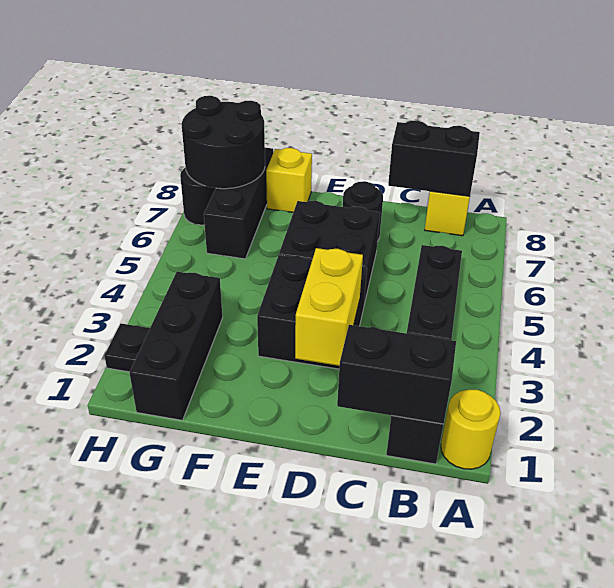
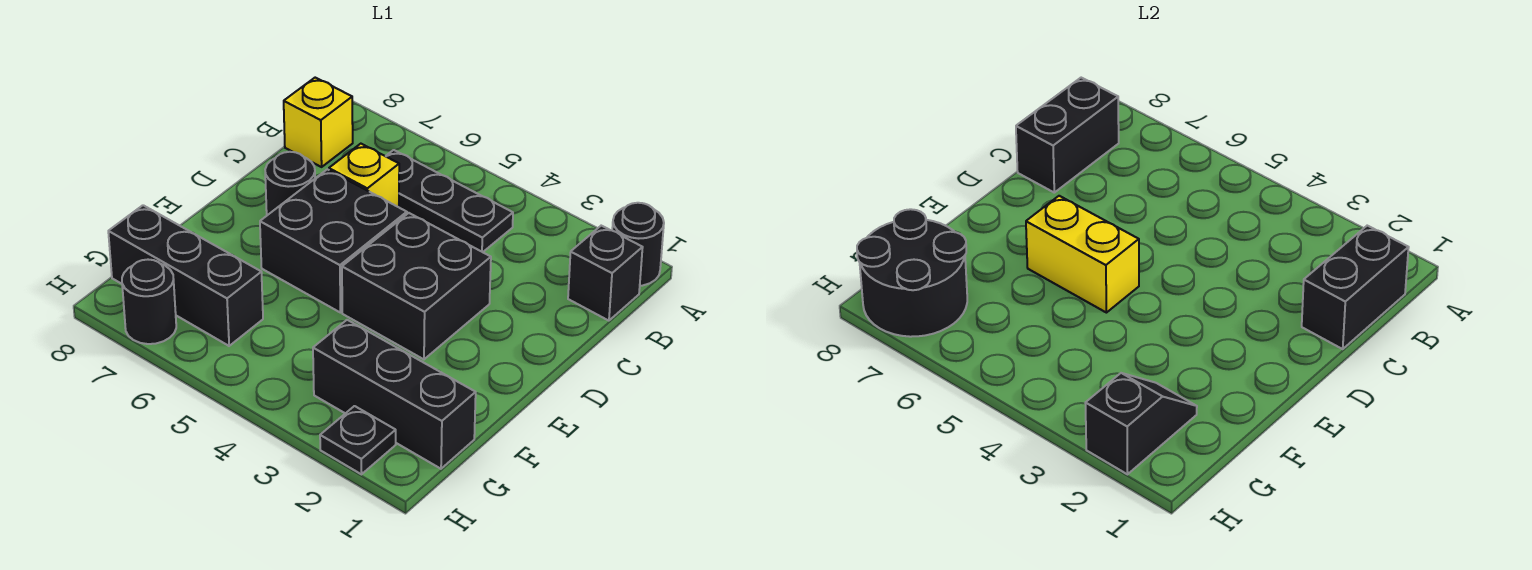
yellow 1x1 round brick [441,390,501,469] -> black 1x1 round brick [612,203,664,286]
yellow 1x2 brick [295,248,363,366] -> yellow 1x2 brick moved to [1026,196,1139,313]
yellow 1x1 brick [266,148,312,212] -> yellow 1x1 brick moved to [329,144,399,207]
none -> black 1x2 slope [1085,373,1197,474]

